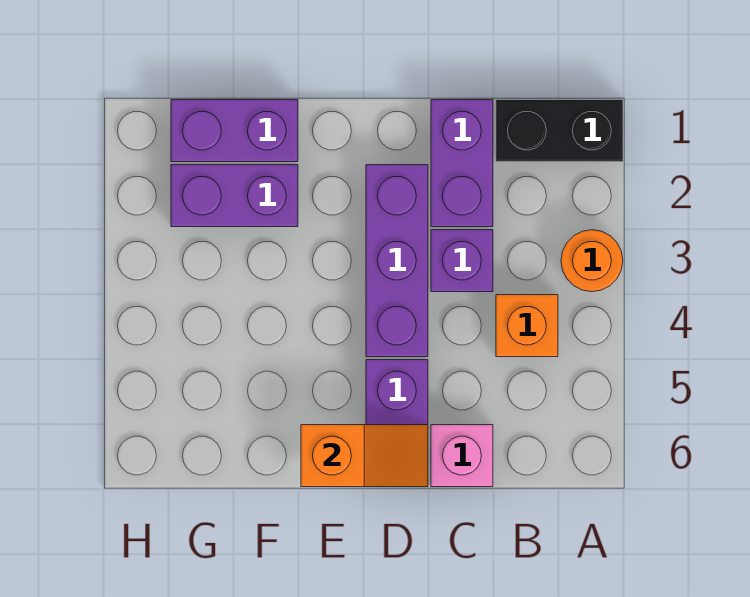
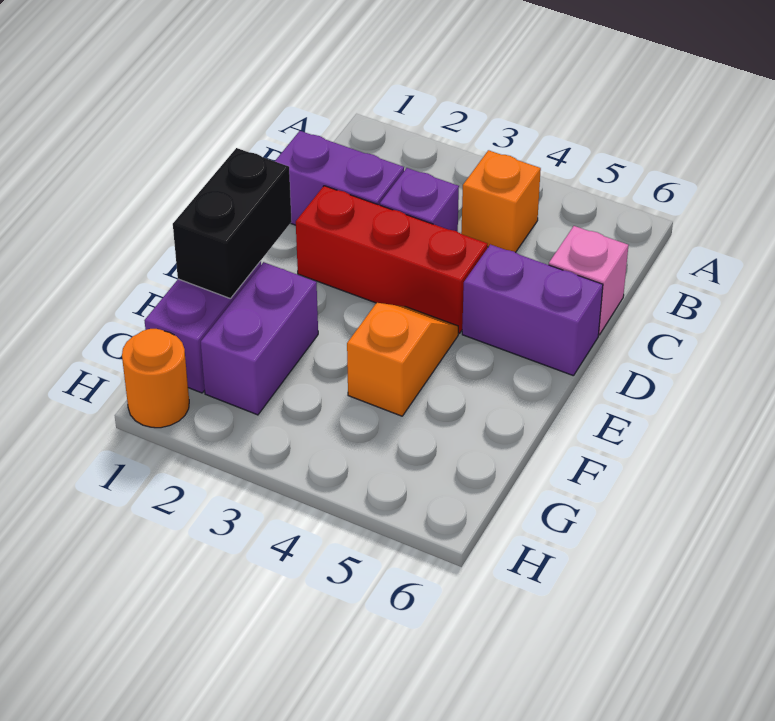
black 1x2 brick [496,100,623,162] -> black 1x2 brick moved to [173,148,292,298]
orange 1x1 round brick [561,230,623,292] -> orange 1x1 round brick moved to [122,329,189,428]
purple 1x3 brick [366,165,428,357] -> red 1x3 brick [296,186,487,333]
orange 1x2 slope [301,425,428,487] -> orange 1x2 slope moved to [347,303,458,416]

